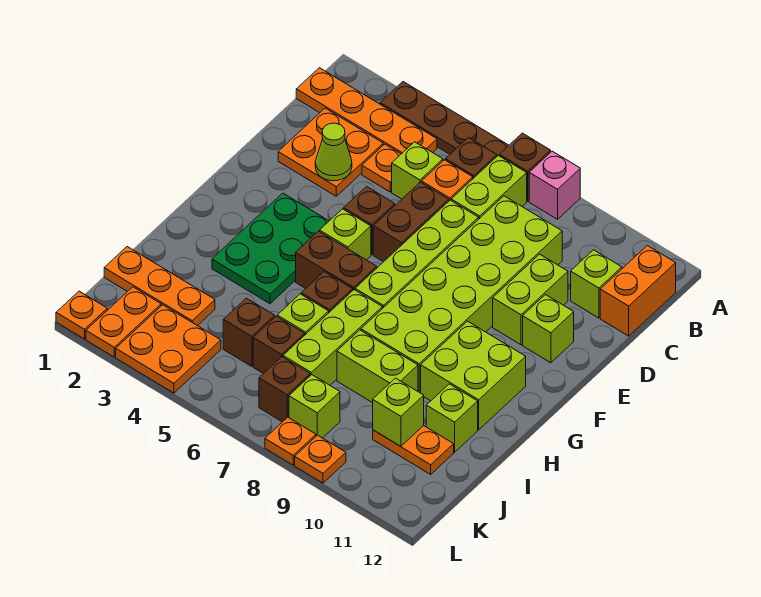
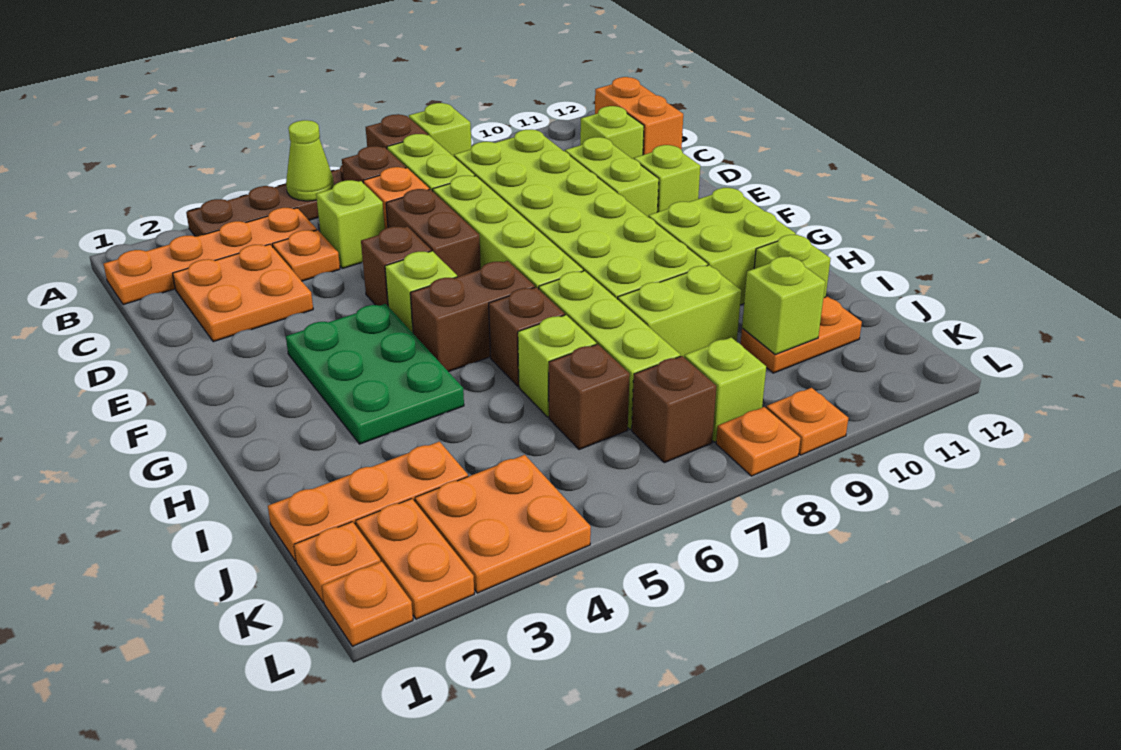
pink 1x1 brick [529,151,580,219] -> lime 1x1 brick [409,103,471,157]
lime 1x1 cone [315,123,352,181] -> lime 1x1 cone moved to [286,120,334,201]
brown 1x1 brick [223,298,275,366] -> none
none -> orange 1x1 plate [294,522,381,602]

